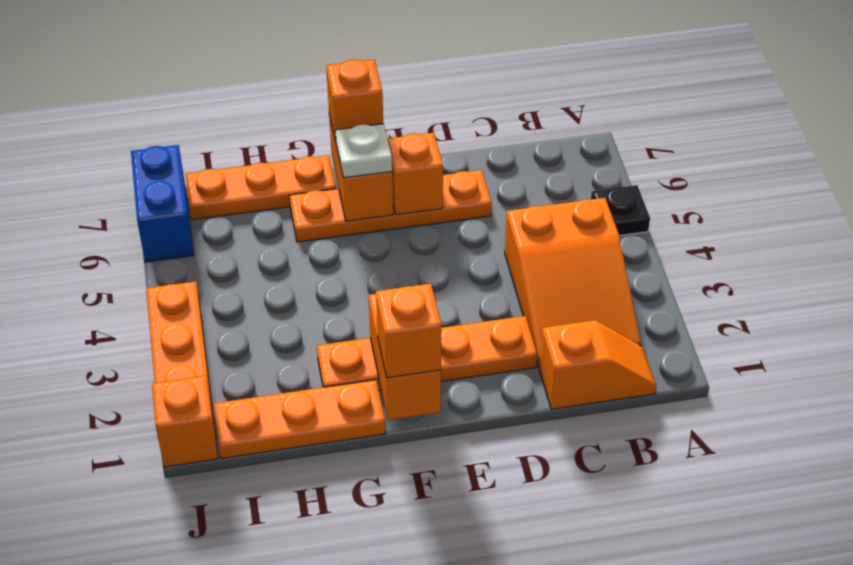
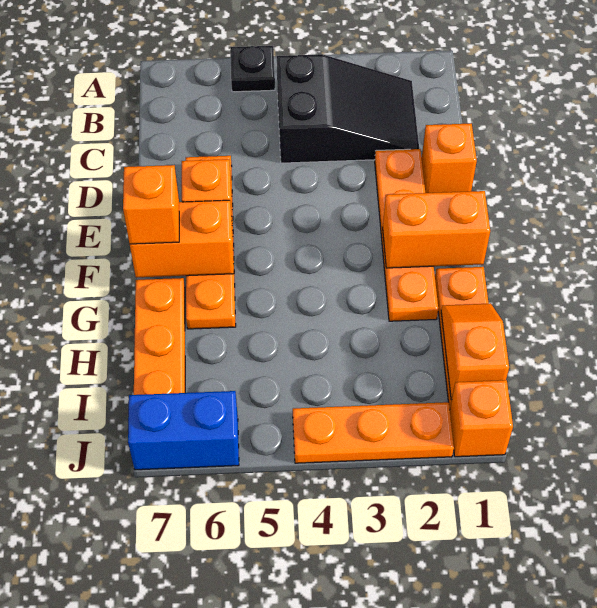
orange 1x2 slope [539,320,656,409] -> orange 1x2 slope moved to [441,303,509,400]
orange 2x3 slope [505,198,642,367] -> black 2x3 slope [277,54,419,163]
orange 1x1 brick [376,284,442,378] -> orange 1x1 brick moved to [422,124,477,193]
white 1x1 plate [335,124,392,178] -> none

